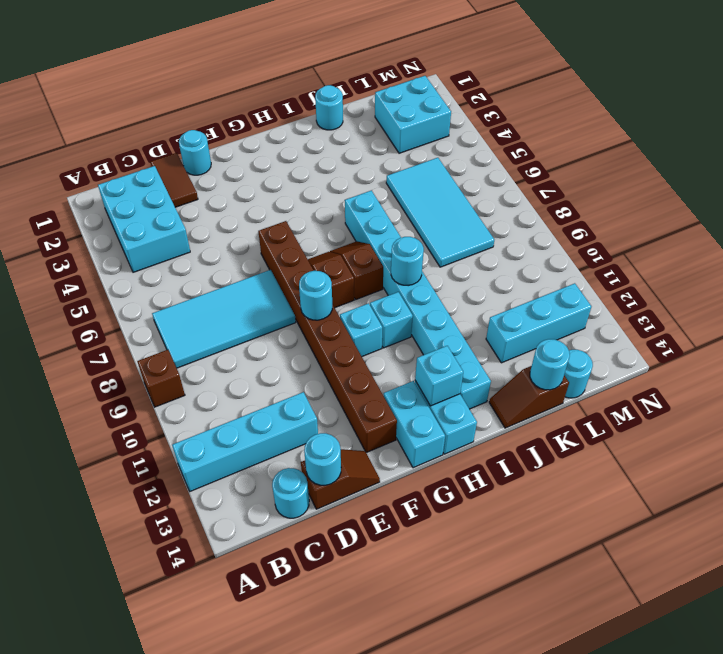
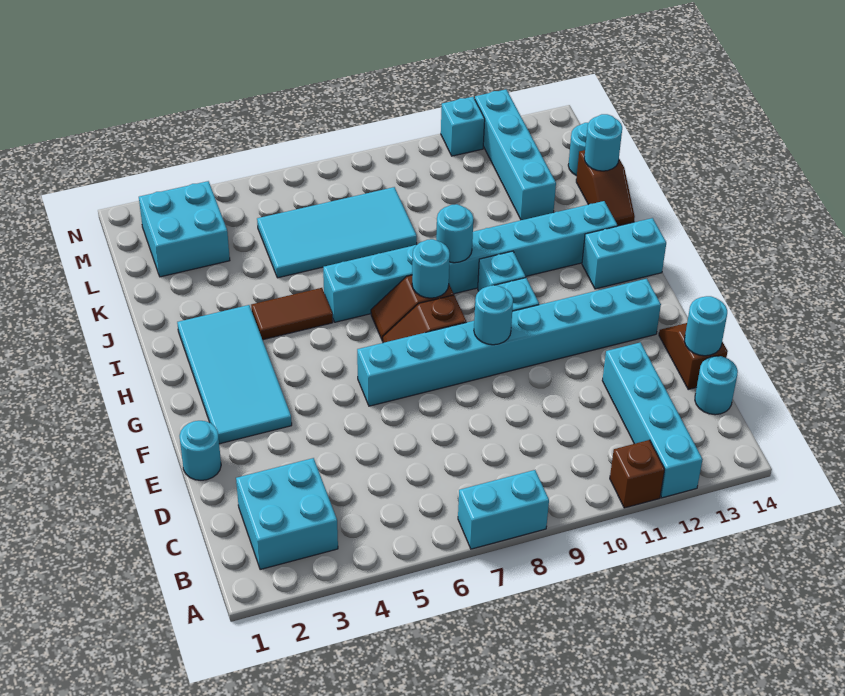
brown 1x1 brick [137,350,185,407] -> brown 1x1 brick moved to [610,440,665,508]
cyan 2x3 brick [98,166,190,272] -> cyan 2x2 brick [236,458,338,570]
cyan 2x4 tile [152,270,296,368] -> cyan 2x4 tile moved to [177,305,292,444]
brown 1x2 tile [151,153,198,207] -> brown 1x2 tile moved to [251,288,333,340]
brown 1x8 brick [258,221,397,453] -> cyan 1x8 brick [357,279,661,406]
cyan 1x2 brick [384,381,445,468] -> cyan 1x2 brick moved to [458,470,549,549]
cyan 1x1 brick [415,346,463,406] -> cyan 1x1 brick moved to [441,97,485,156]
cyan 1x1 round brick [315,85,343,130] -> cyan 1x1 round brick moved to [412,239,450,298]
cyan 1x3 brick [486,283,591,363] -> cyan 1x4 brick [475,89,556,220]

